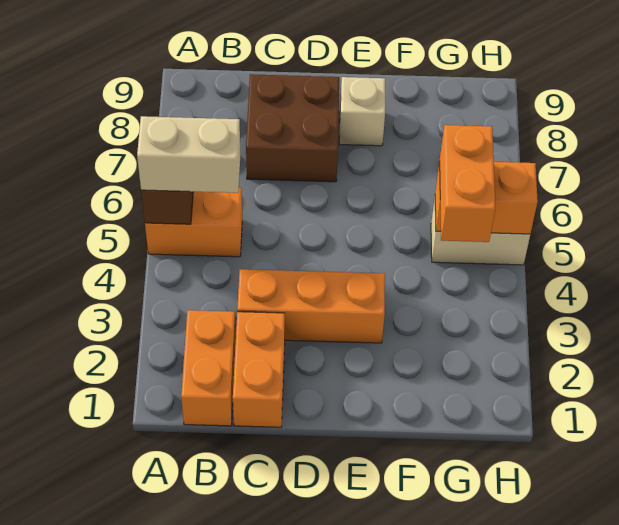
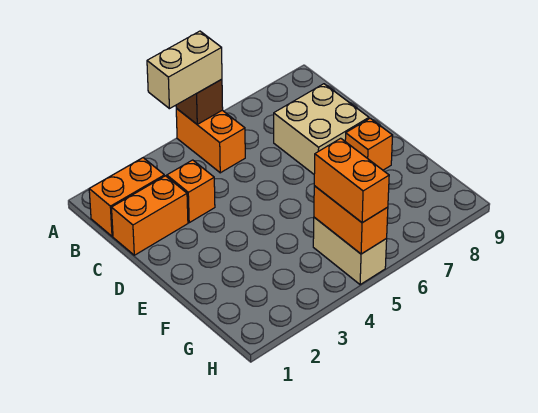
tan 1x2 brick [137,116,241,193] -> tan 1x2 brick turned to [147,31,222,109]
orange 1x3 brick [237,269,385,343] -> orange 1x1 brick [167,160,215,223]
brown 2x2 brick [246,74,339,182] -> tan 2x2 brick [274,84,369,174]
tan 1x1 brick [339,77,385,146] -> orange 1x1 brick [345,118,393,170]
orange 1x2 brick [440,125,495,242] -> orange 1x2 brick turned to [314,138,389,223]

